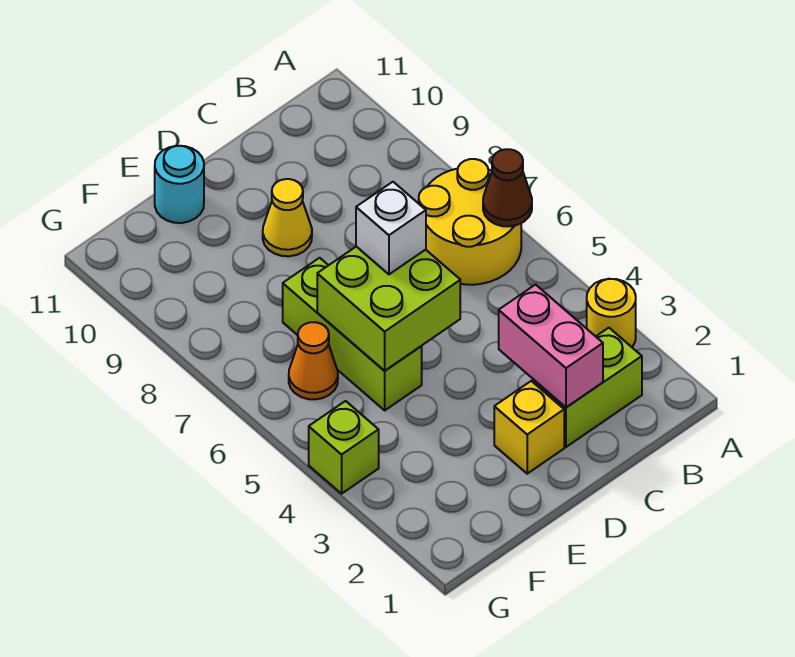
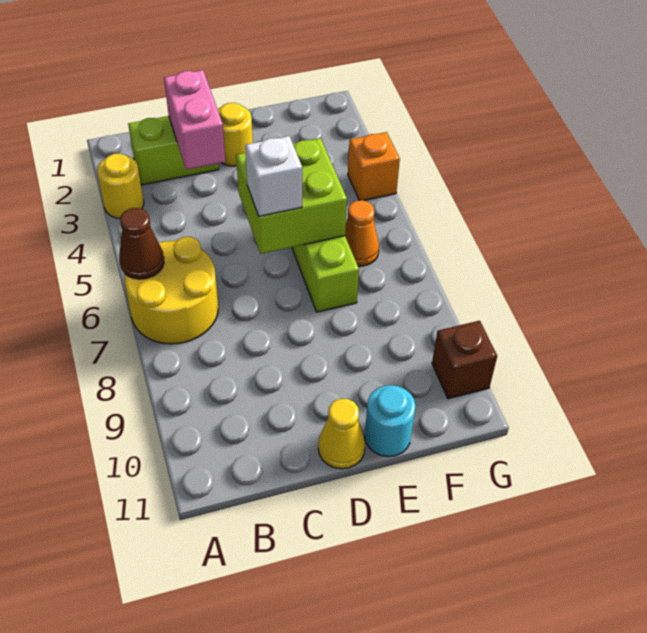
yellow 1x1 brick [494,381,564,474] -> yellow 1x1 round brick [218,103,253,166]
yellow 1x1 cone [263,179,312,256] -> yellow 1x1 cone moved to [318,399,365,469]
lime 1x1 brick [309,401,379,494] -> orange 1x1 brick [348,132,400,201]
none -> brown 1x1 brick [432,321,497,399]

